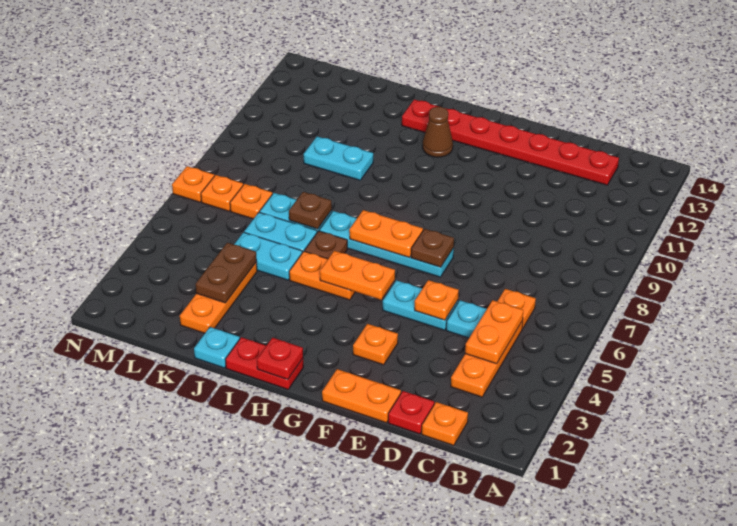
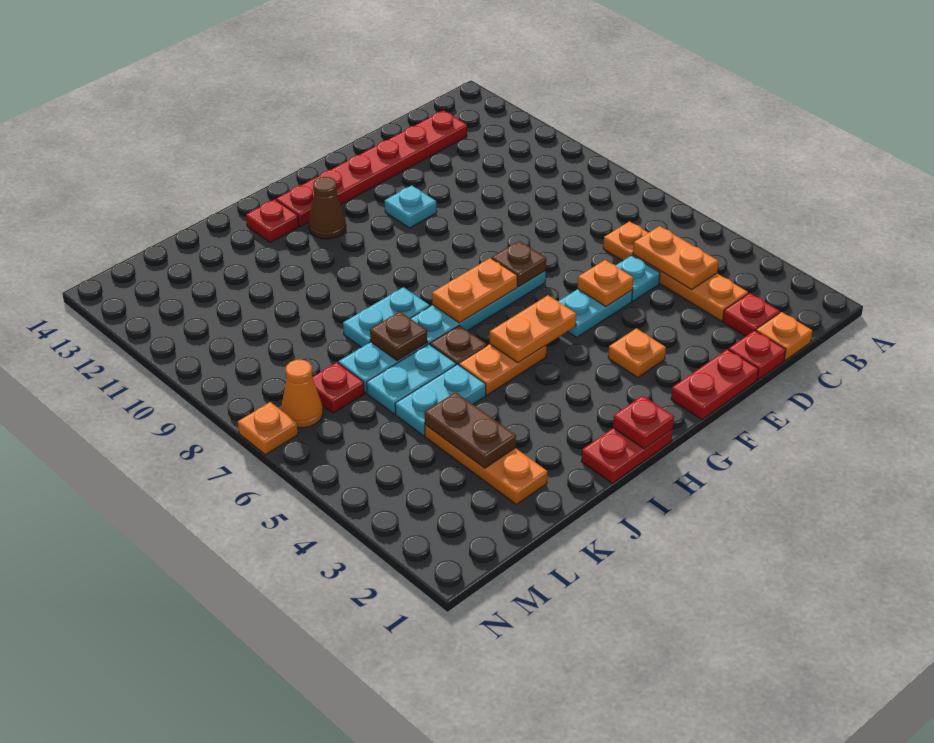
none -> red 1x1 plate [723,293,780,336]
orange 1x2 plate [322,369,401,423] -> red 1x2 plate [671,349,758,420]
cyan 1x1 plate [194,327,240,368] -> cyan 1x1 plate moved to [385,185,437,228]
cyan 1x2 plate [304,137,373,180] -> cyan 1x2 plate moved to [343,287,430,347]
orange 1x1 plate [230,184,272,219] -> red 1x1 plate [312,362,364,413]
orange 1x1 plate [201,175,243,211] -> orange 1x1 cone [281,360,323,428]

